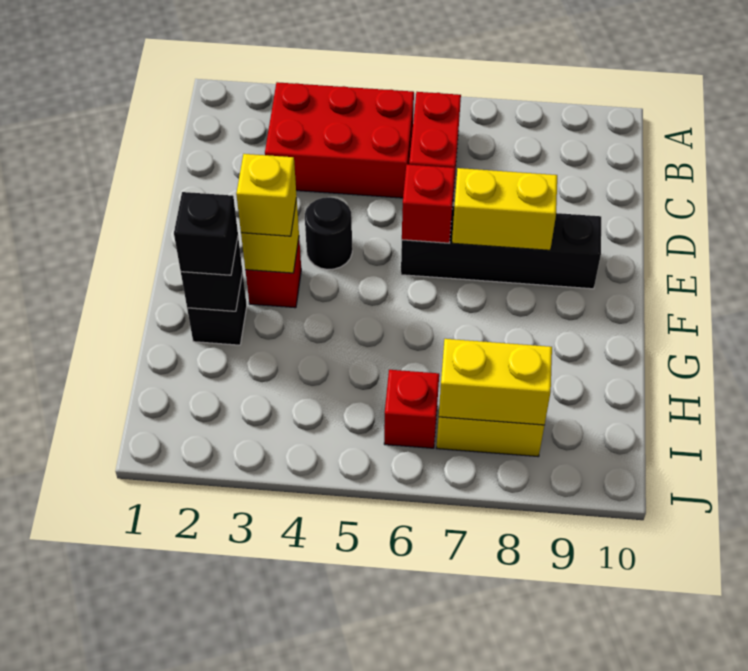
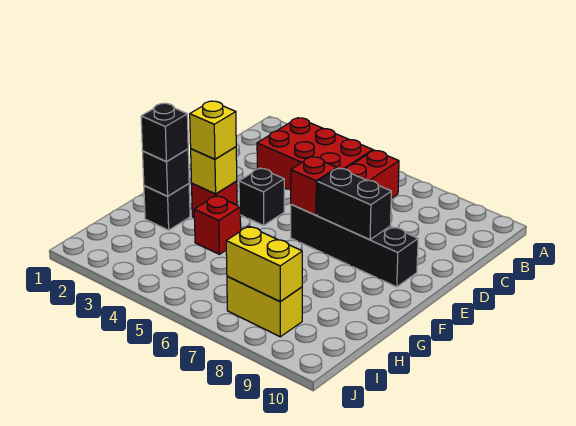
black 1x1 round brick [305,197,352,269] -> black 1x1 brick [239,168,284,225]
yellow 1x2 brick [452,168,557,250] -> black 1x2 brick [317,168,391,240]
red 1x1 brick [384,370,439,448] -> red 1x1 brick moved to [194,196,241,254]

